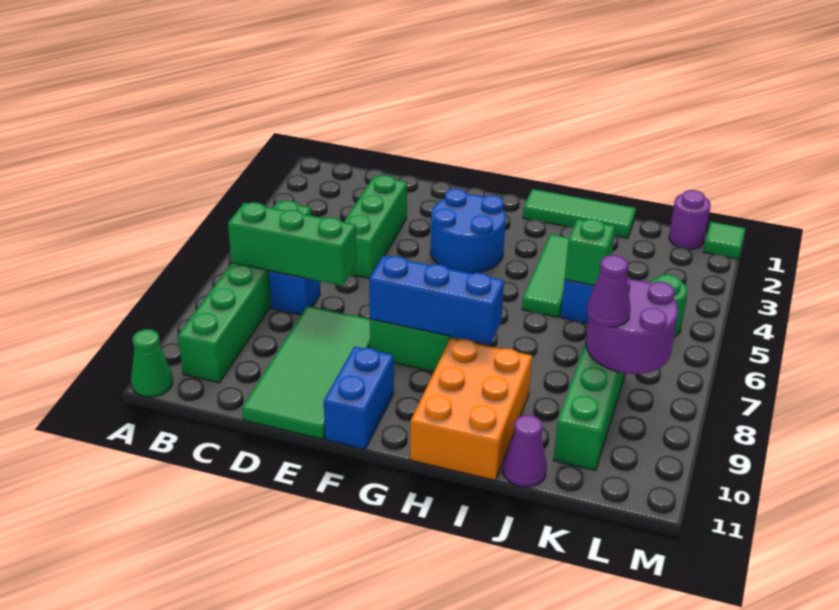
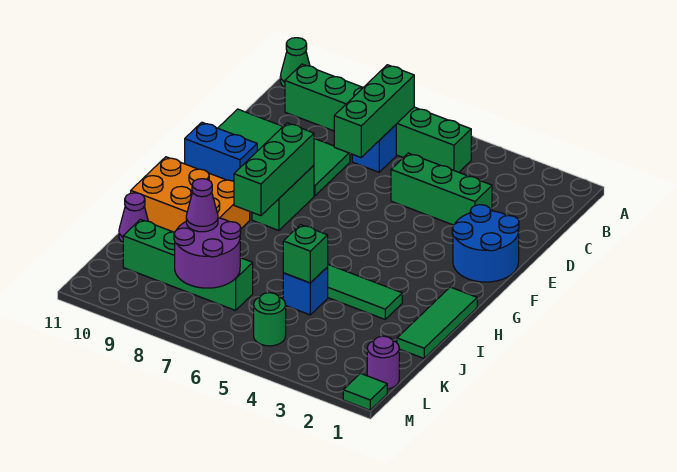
blue 2x2 round brick [431,189,506,273] -> blue 2x2 round brick moved to [452,205,519,282]
blue 1x3 brick [369,256,504,345] -> green 1x3 brick [234,123,314,216]

